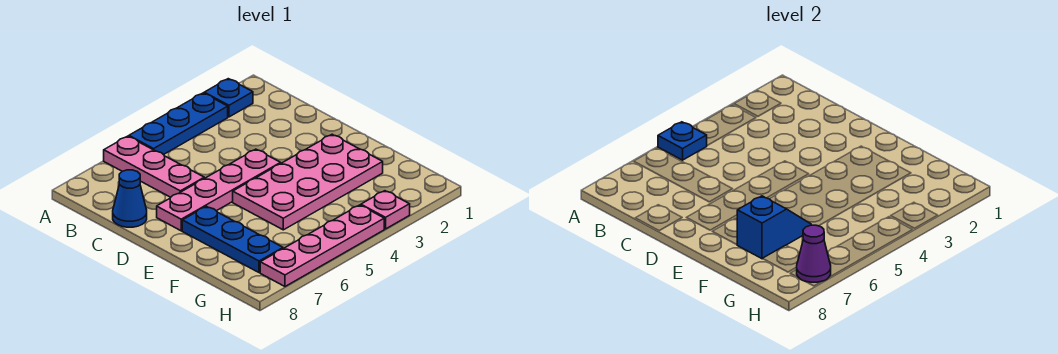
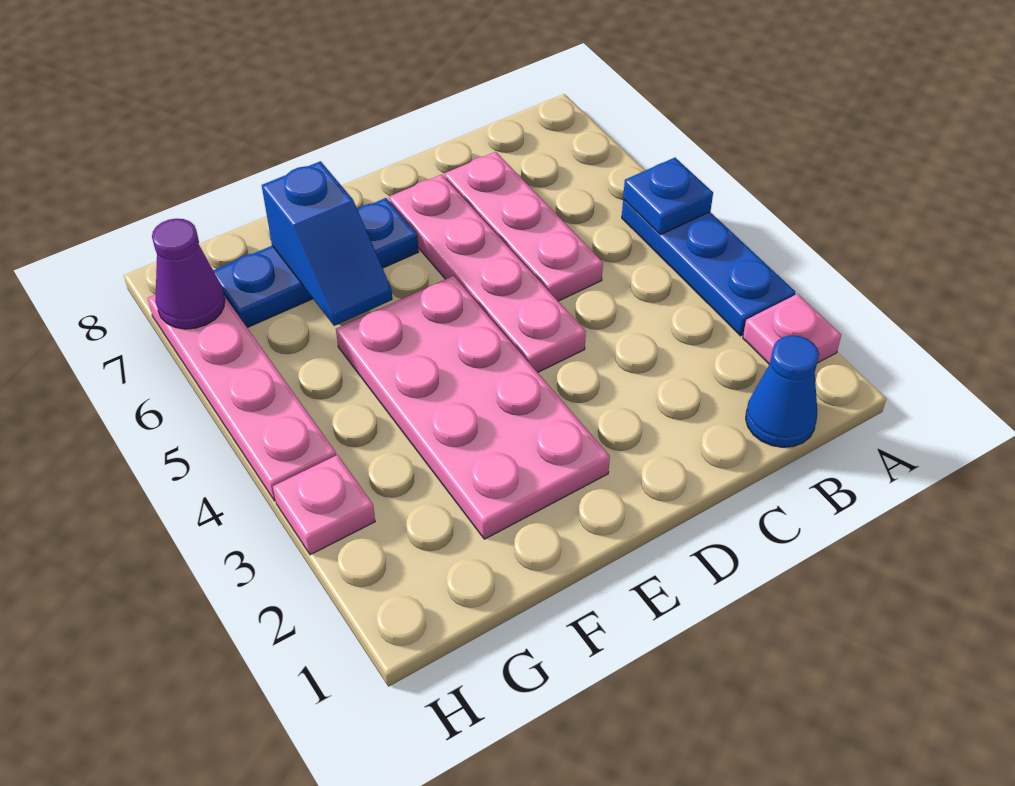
blue 1x1 plate [204,79,253,117] -> pink 1x1 plate [743,294,841,364]
pink 1x3 plate [104,136,204,197] -> pink 1x3 plate turned to [444,152,603,301]
blue 1x1 cone [113,170,147,227] -> blue 1x1 cone moved to [746,335,819,447]

